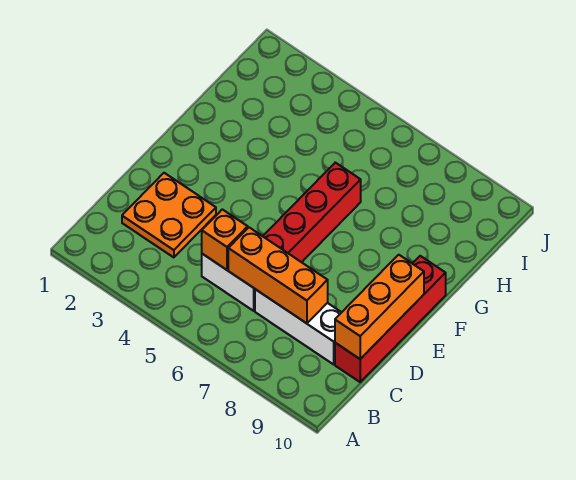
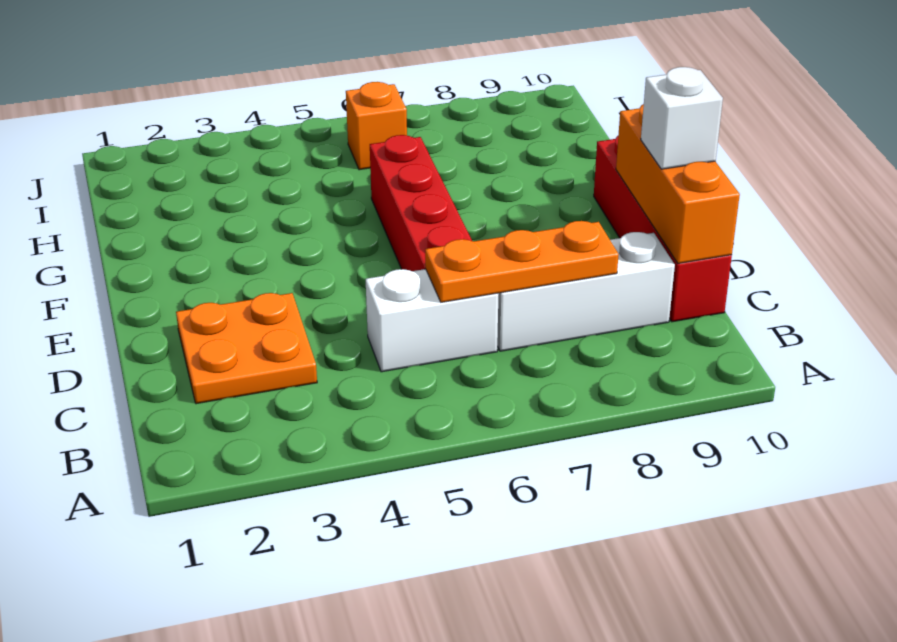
orange 1x1 brick [202,209,248,270] -> orange 1x1 brick moved to [346,82,407,170]
orange 1x3 brick [228,227,328,323] -> orange 1x3 plate [425,221,619,302]
none -> white 1x1 brick [641,67,723,169]

